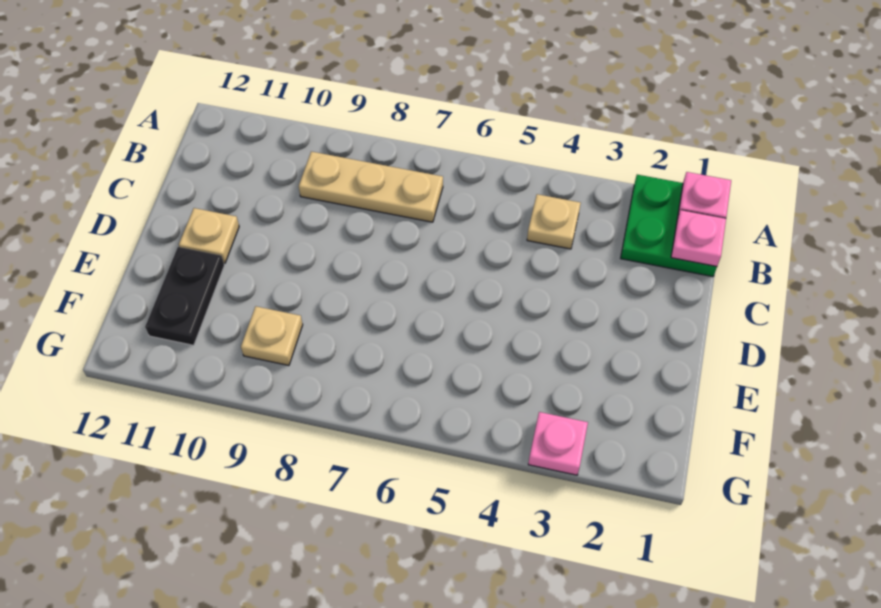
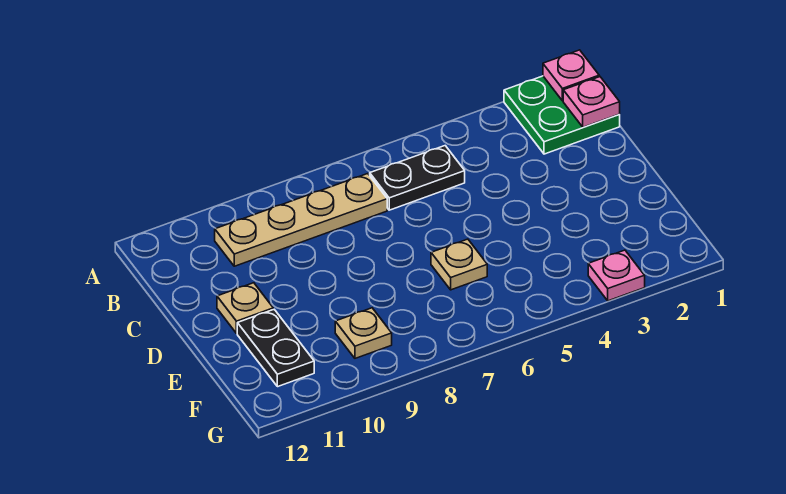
tan 1x1 plate [527,194,581,249] -> tan 1x1 plate moved to [431,239,487,290]
none -> black 1x2 plate [370,146,465,210]
tan 1x3 plate [299,152,443,222] -> tan 1x4 plate [215,174,387,266]

